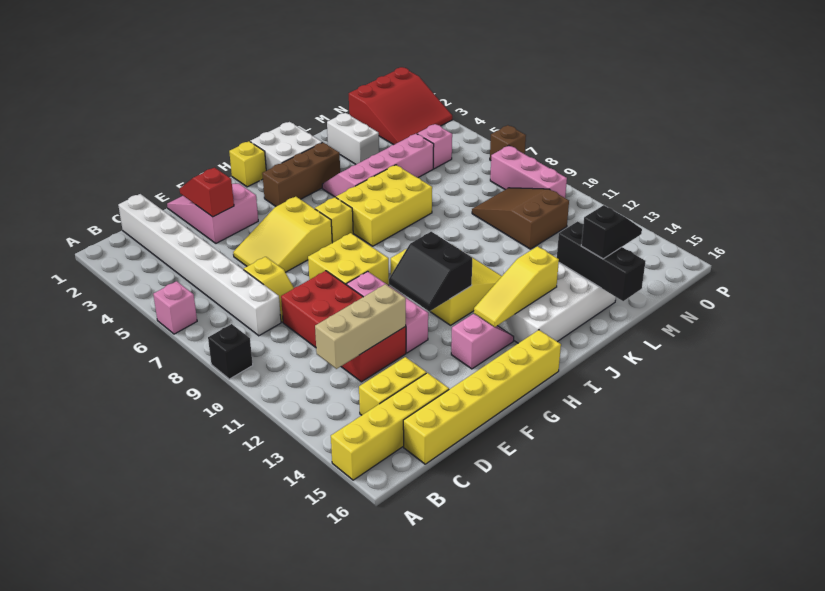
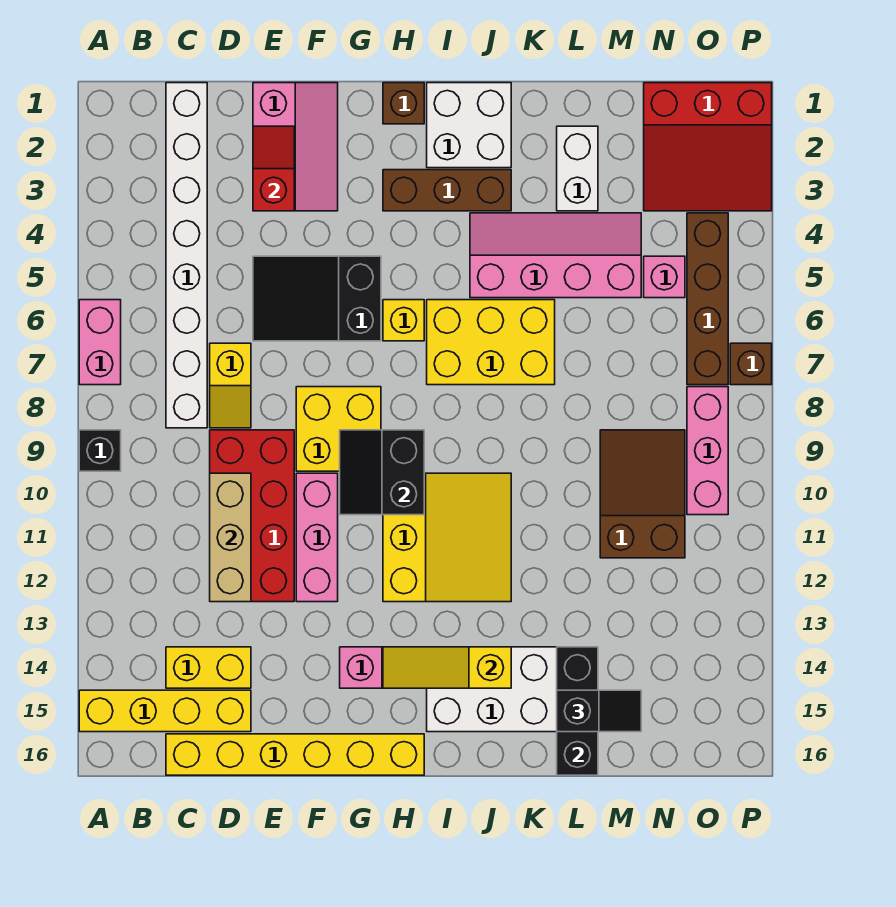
pink 1x1 brick [153,281,197,334] -> pink 1x2 brick [79,300,121,385]
tan 1x3 brick [315,284,406,369] -> tan 1x3 brick turned to [210,473,251,602]
pink 2x3 slope [167,184,258,243] -> pink 2x3 slope turned to [253,83,338,211]
yellow 2x3 slope [233,197,332,272] -> black 2x3 slope [253,256,381,341]
black 2x2 slope [389,232,472,312] -> black 2x2 slope moved to [340,430,424,515]
yellow 1x1 brick [229,141,266,187] -> brown 1x1 brick [383,83,424,124]
none -> brown 1x4 brick [687,213,728,385]

